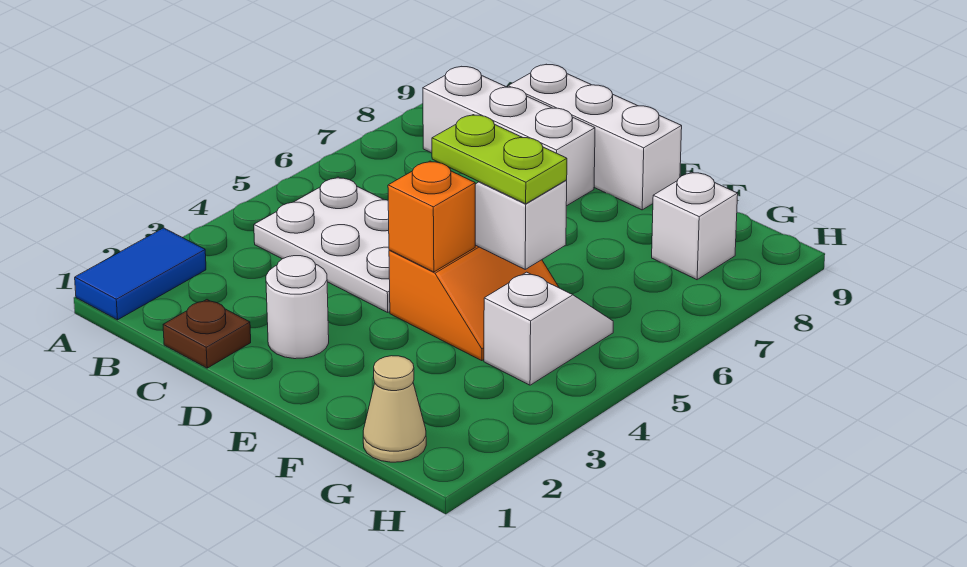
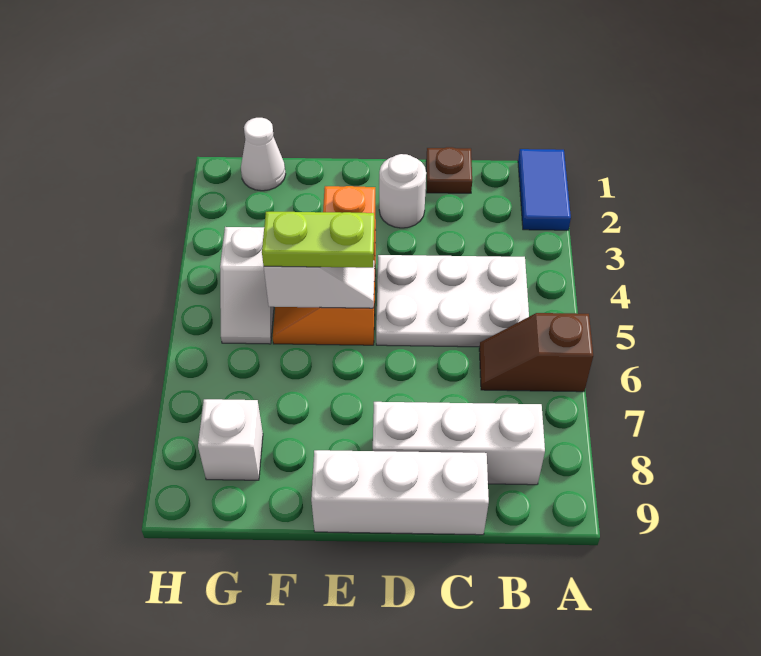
none -> brown 1x2 slope [479,313,593,392]
tan 1x1 cone [363,356,426,462] -> white 1x1 cone [241,118,286,191]

